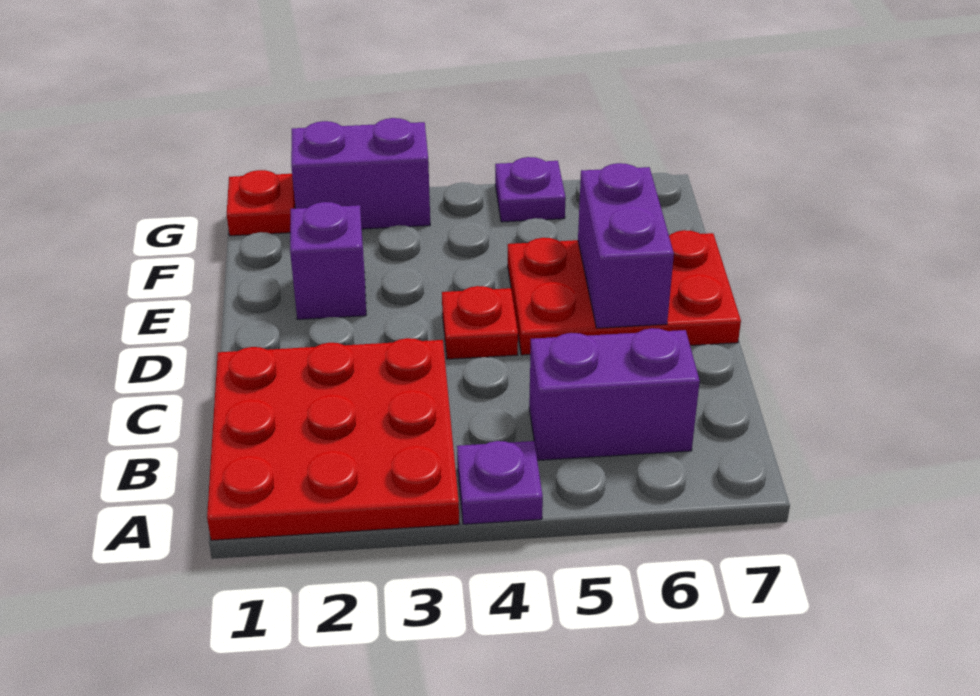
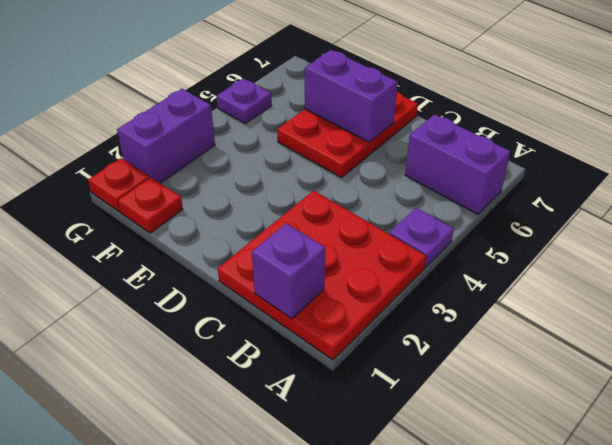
purple 1x2 brick [529,328,700,460] -> purple 1x2 brick turned to [405,114,510,214]
red 1x1 plate [442,286,518,359] -> red 1x1 plate moved to [118,177,183,233]
purple 1x1 brick [290,202,366,319] -> purple 1x1 brick moved to [252,223,325,319]

